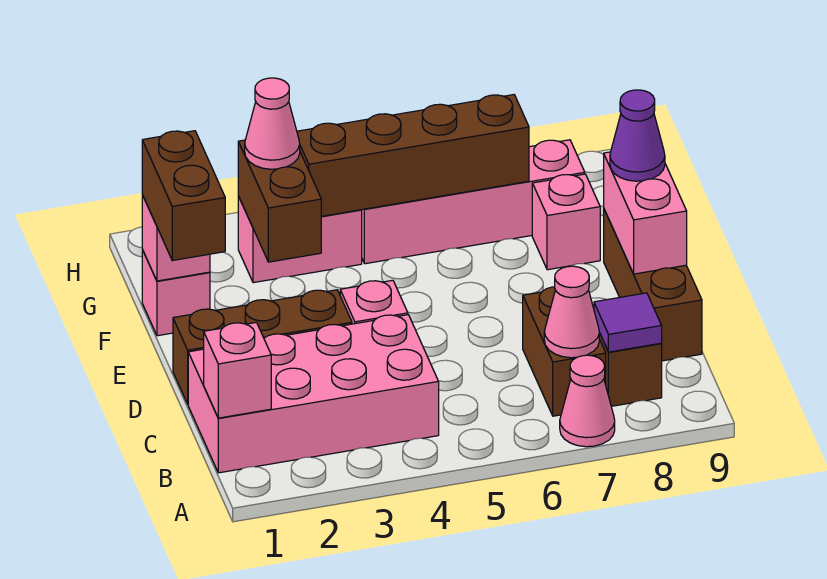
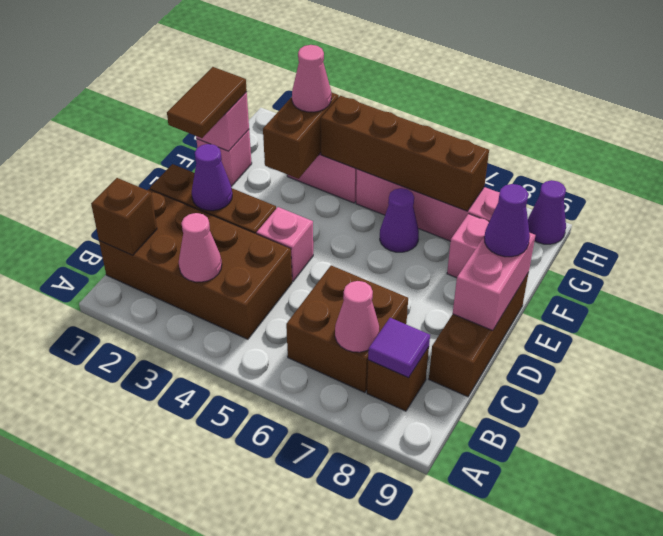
pink 1x1 cone [560,355,615,447] -> pink 1x1 cone moved to [179,213,222,282]
pink 2x4 brick [188,315,439,473] -> brown 2x4 brick [99,189,292,339]
pink 1x1 brick [204,322,271,418] -> brown 1x1 brick [91,178,157,255]
brown 1x2 brick [523,287,606,416] -> brown 2x2 brick [286,265,408,393]
none -> purple 1x1 cone [192,144,232,211]
brown 1x2 brick [142,131,225,261] -> brown 1x2 tile [167,67,247,138]
none -> purple 1x1 cone [380,188,419,252]
none -> purple 1x1 cone [528,180,566,244]

